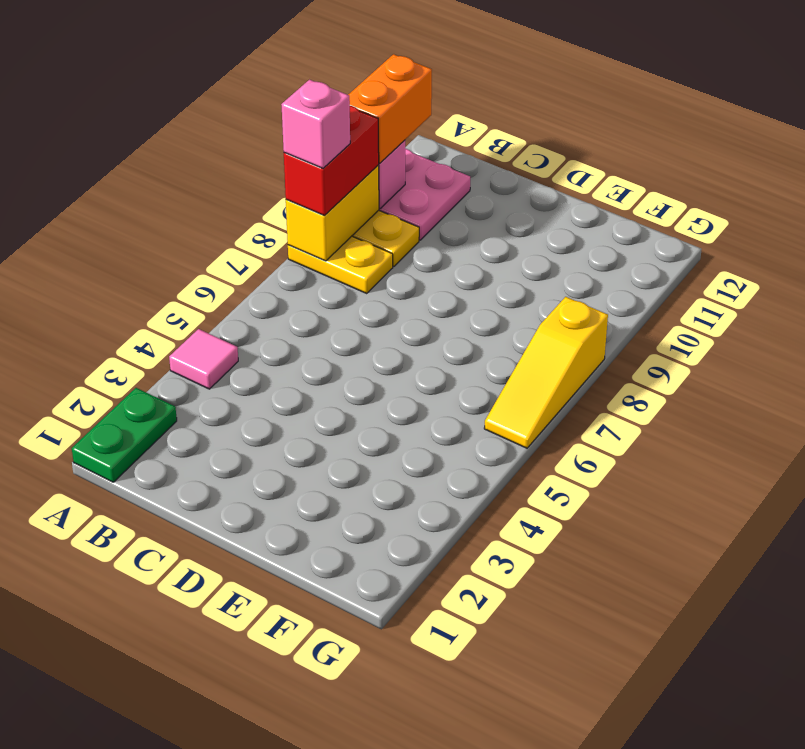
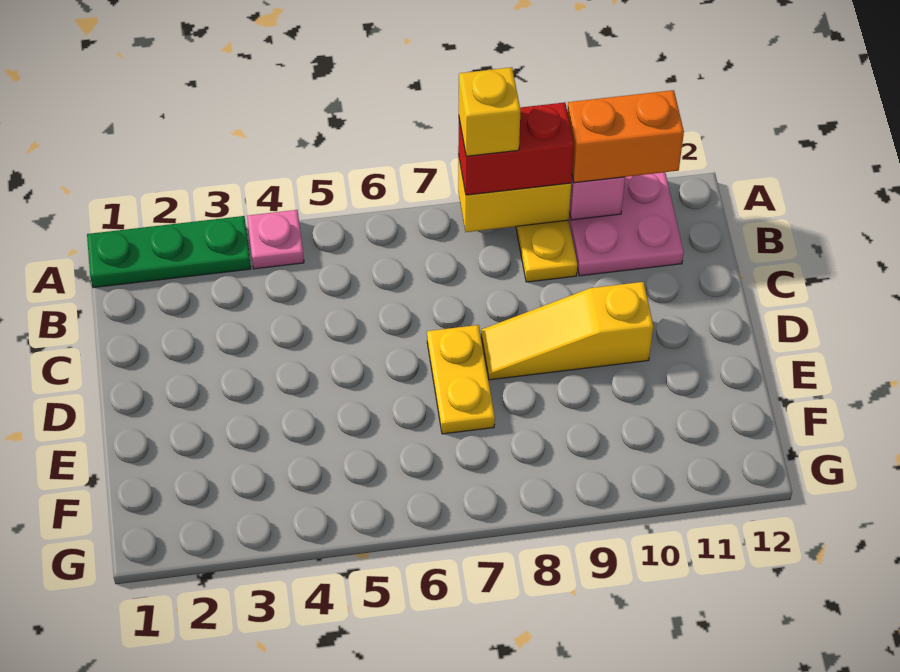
green 1x2 plate [72,388,177,482] -> green 1x3 plate [87,216,251,288]
pink 1x1 tile [169,329,238,389] -> pink 1x1 plate [247,210,304,269]
yellow 1x2 plate [288,236,393,294] -> yellow 1x2 plate moved to [427,325,495,434]
pink 1x1 brick [281,80,350,168] -> yellow 1x1 brick [459,67,521,156]
yellow 1x3 slope [484,297,608,448] -> yellow 1x3 slope moved to [481,282,653,380]

